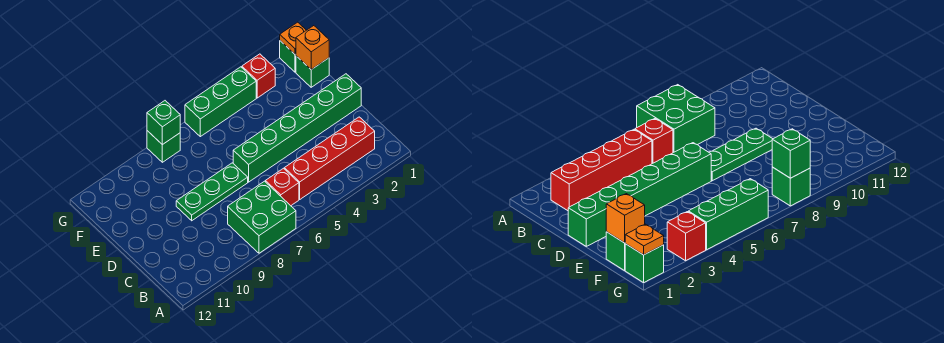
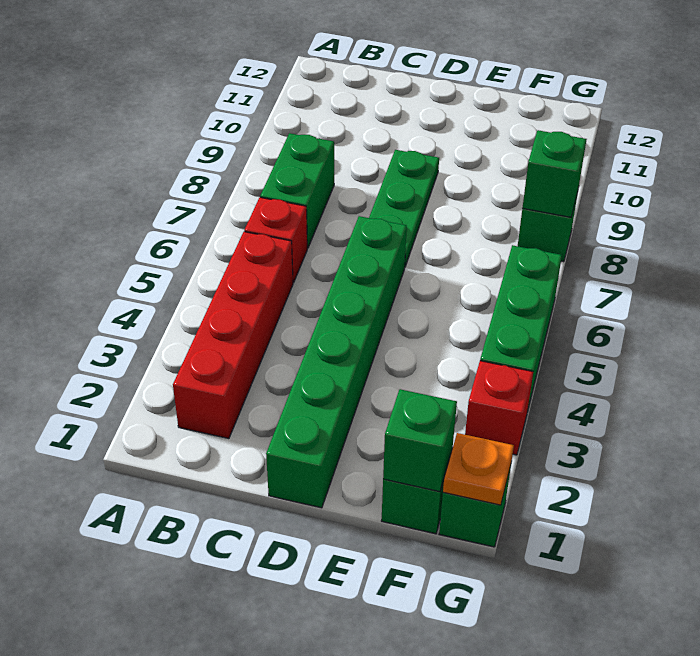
green 2x2 brick [228,181,296,253] -> green 1x2 brick [260,133,334,248]
orange 1x1 brick [296,26,329,70] -> green 1x1 brick [383,389,457,492]

